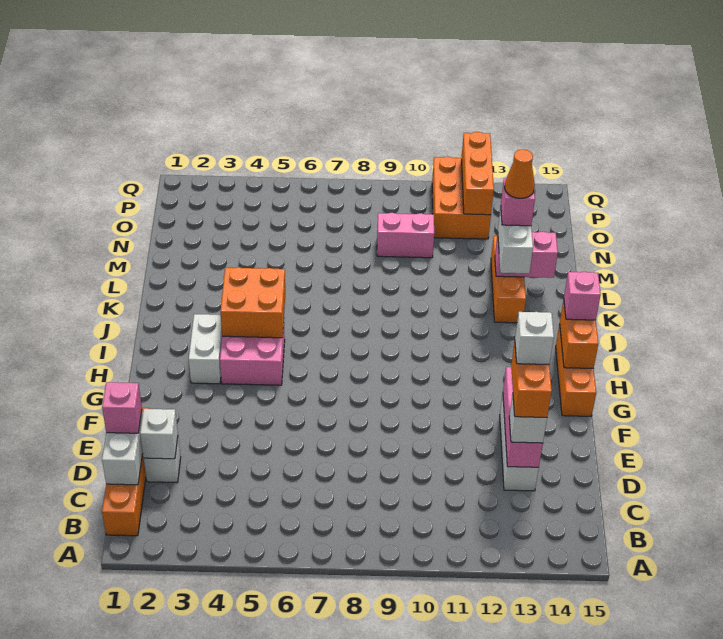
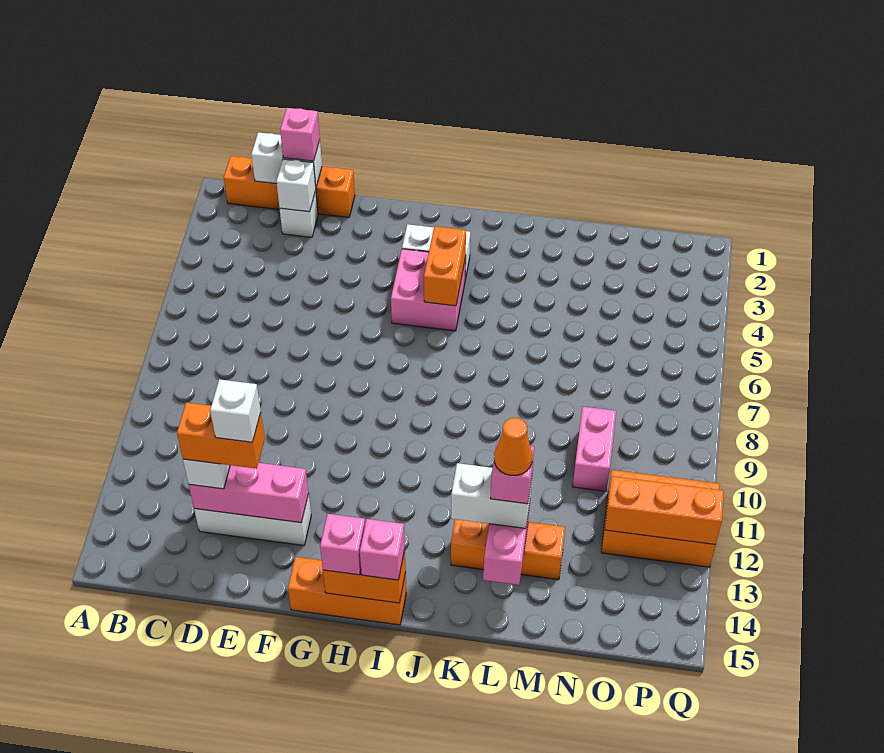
none -> pink 1x1 brick [320,514,365,575]
orange 2x2 brick [220,267,285,338] -> orange 1x2 brick [424,226,466,306]

